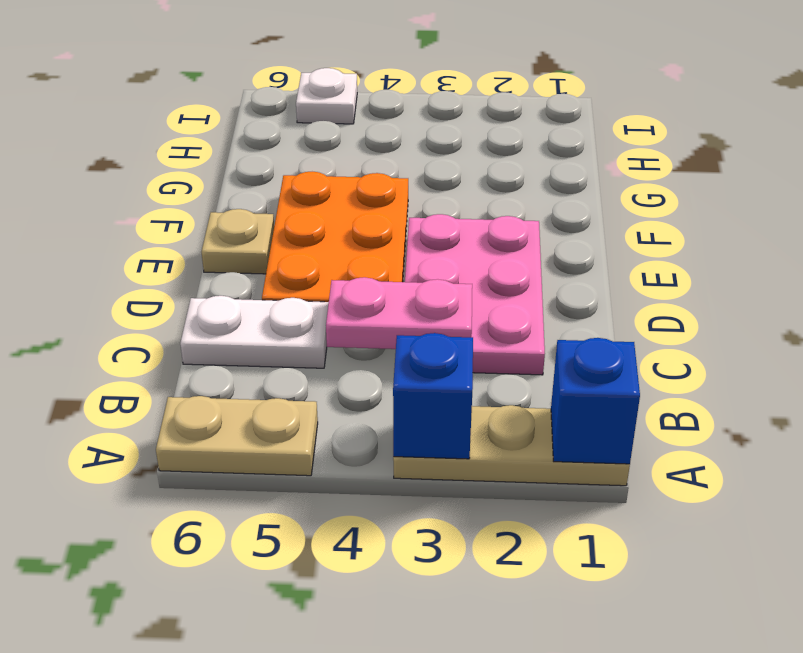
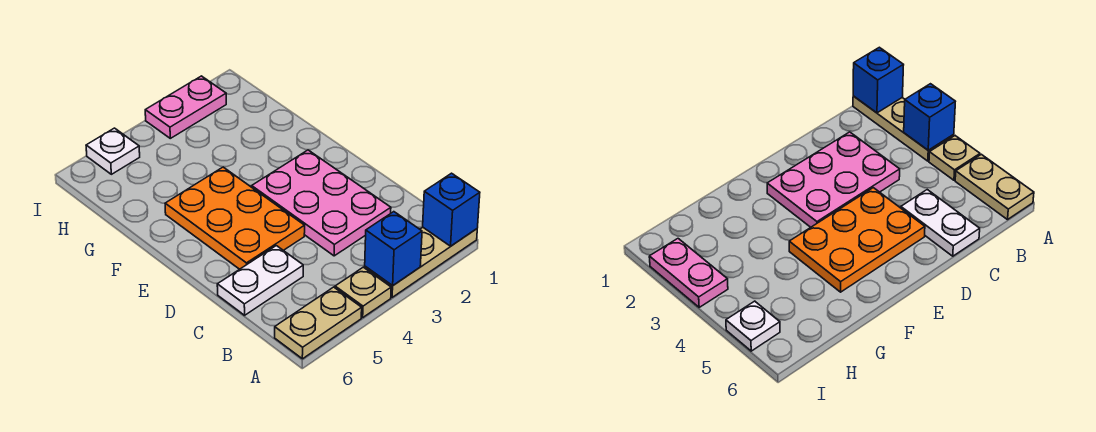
pink 1x2 plate [326,277,472,349] -> pink 1x2 plate moved to [145,76,226,138]
tan 1x1 plate [202,209,274,274] -> tan 1x1 plate moved to [335,267,391,317]

